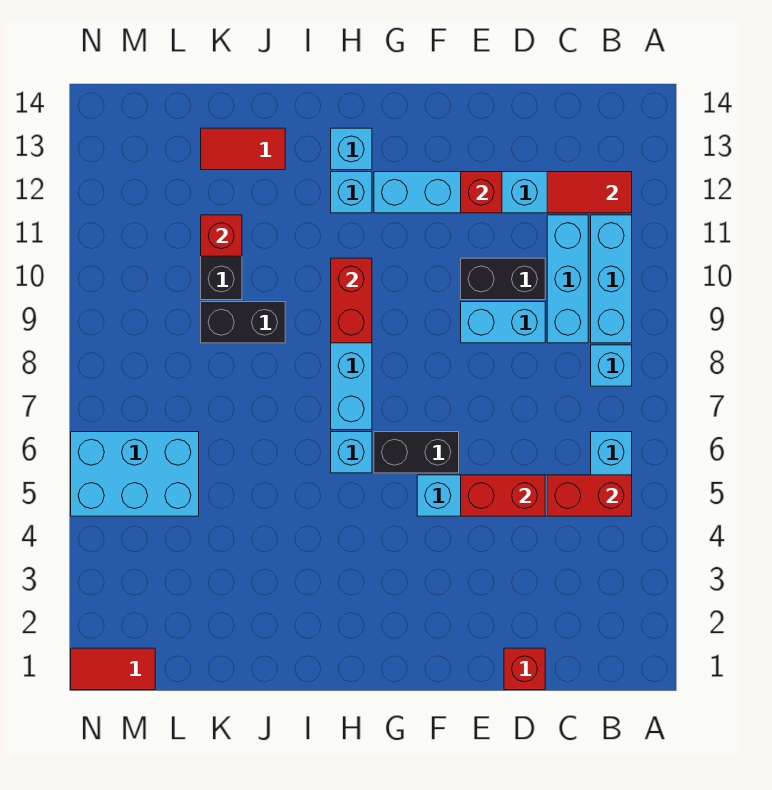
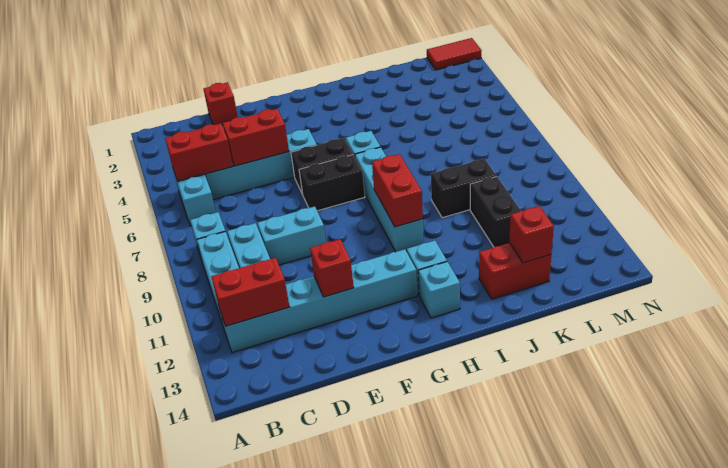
red 1x2 tile [547,172,632,213] -> red 1x2 brick [211,258,289,326]
black 1x2 brick [461,258,545,300] -> black 1x2 brick moved to [299,155,365,211]
red 1x2 tile [201,128,285,170] -> red 1x2 brick [479,243,551,299]
red 1x1 brick [201,215,242,256] -> red 1x1 brick moved to [509,206,554,263]
cyan 2x3 brick [71,432,199,516] -> none

